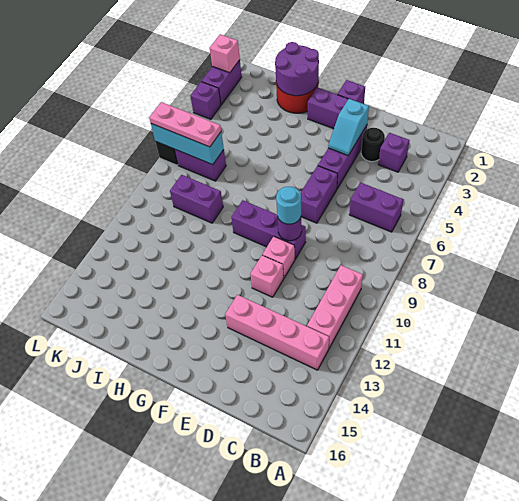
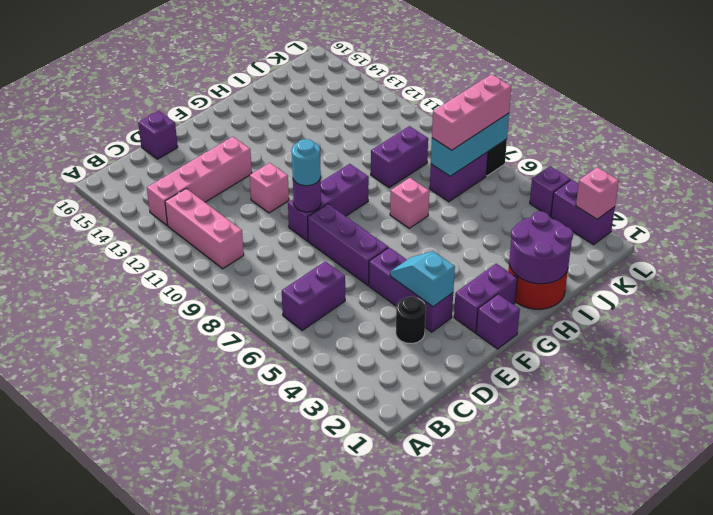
purple 1x1 brick [378,133,410,172] -> purple 1x1 brick moved to [138,111,178,159]
purple 1x2 brick [301,166,338,223] -> purple 1x3 brick [308,204,388,285]
pink 1x1 brick [262,236,295,278] -> pink 1x1 brick moved to [390,178,429,228]
pink 1x3 plate [149,102,221,147] -> pink 1x3 brick [432,74,511,150]

